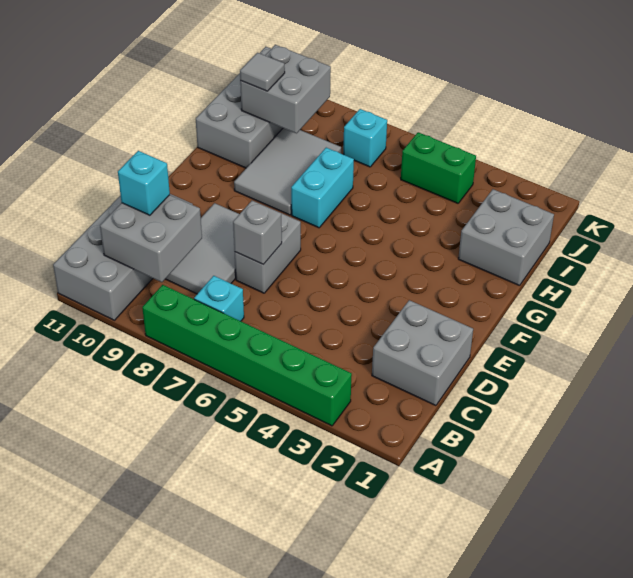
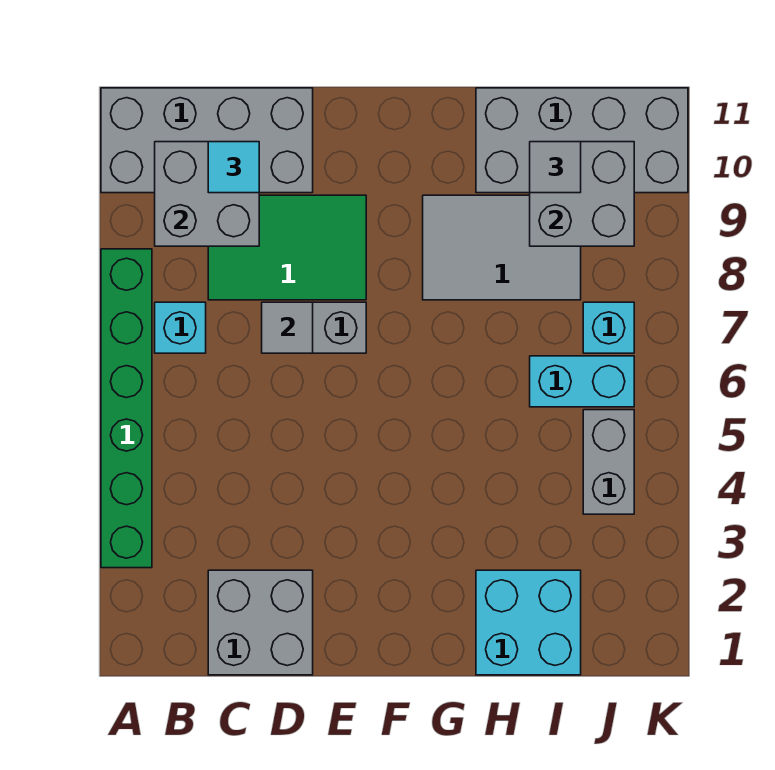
grey 2x3 tile [166,203,239,294] -> green 2x3 tile [208,195,366,300]
cyan 1x1 brick [118,151,170,215] -> cyan 1x1 tile [208,142,259,193]
grey 1x1 brick [233,201,282,264] -> grey 1x1 tile [262,302,313,353]
cyan 1x2 brick [291,148,354,228] -> cyan 1x2 brick moved to [530,356,634,407]
grey 2x2 brick [458,189,554,286] -> cyan 2x2 brick [476,570,581,675]
green 1x2 brick [401,132,476,203] -> grey 1x2 brick [583,410,634,514]

